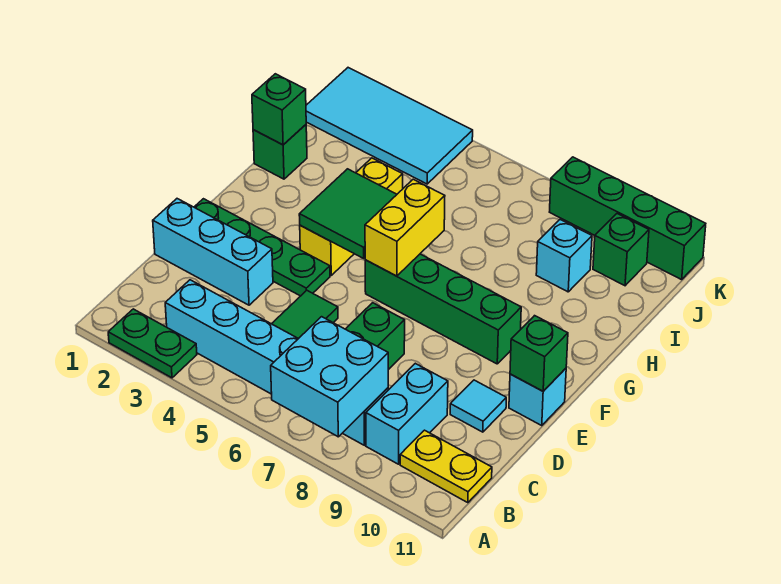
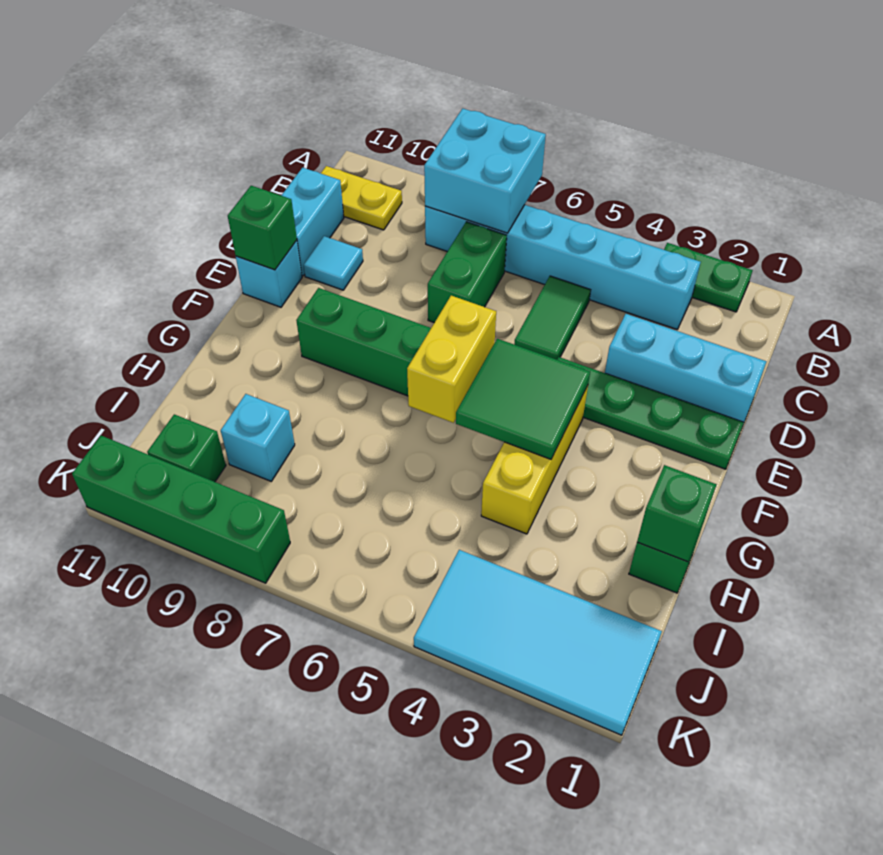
cyan 1x2 brick [366,363,448,464] -> cyan 1x2 brick moved to [281,168,344,276]

